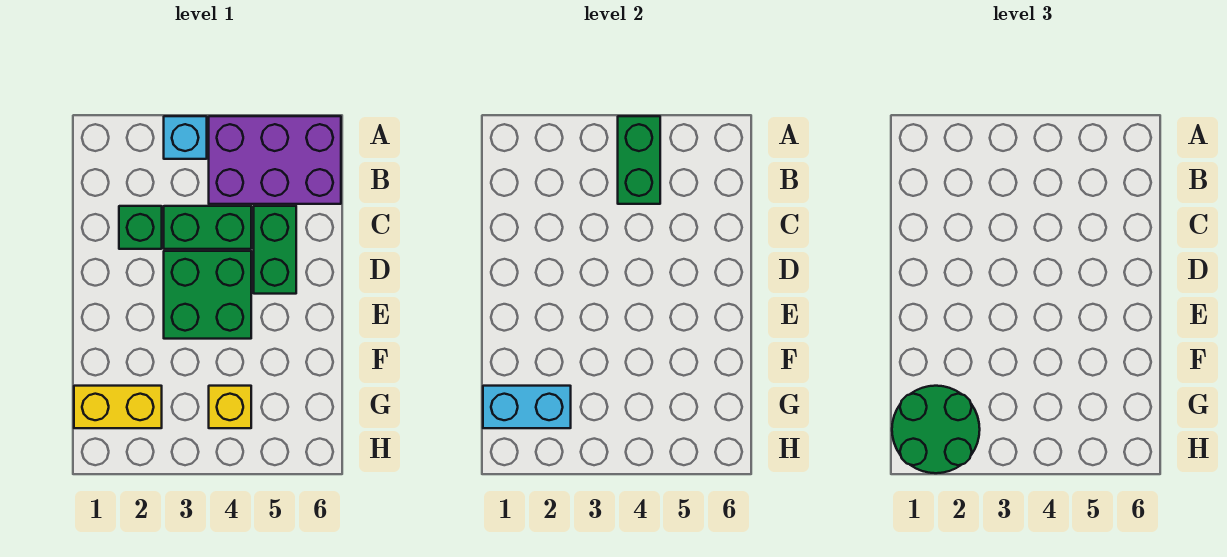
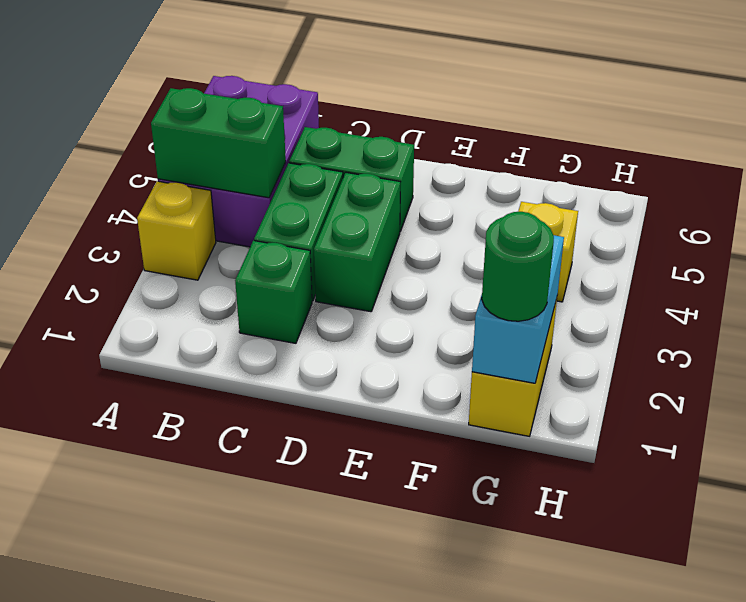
cyan 1x1 brick [164,116,207,159] -> yellow 1x1 brick [137,181,216,280]
green 2x2 brick [164,251,251,339] -> green 1x2 brick [314,173,400,312]
green 2x2 round brick [892,386,980,473] -> green 1x1 round brick [482,212,554,321]

